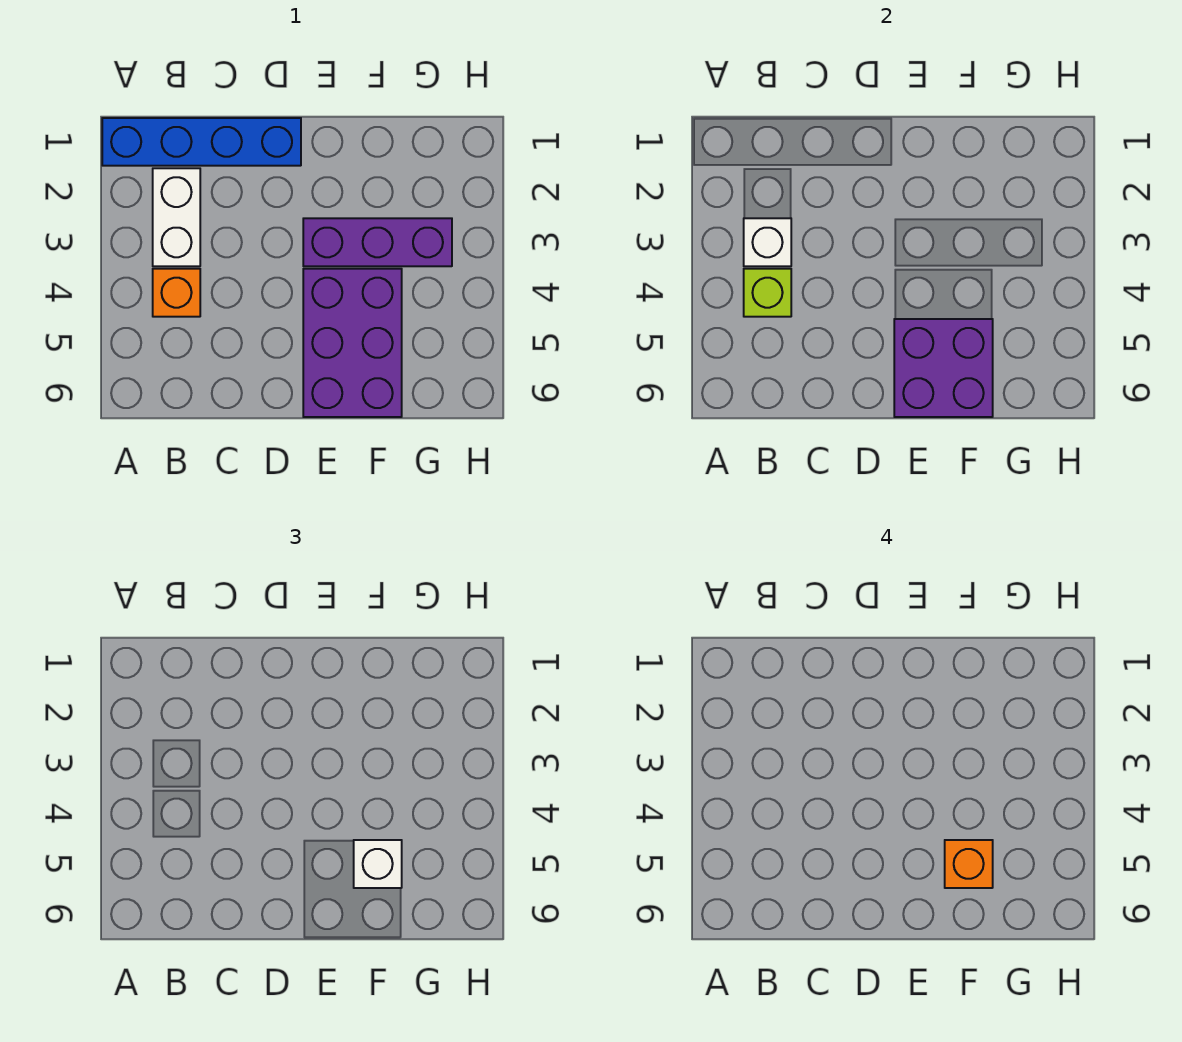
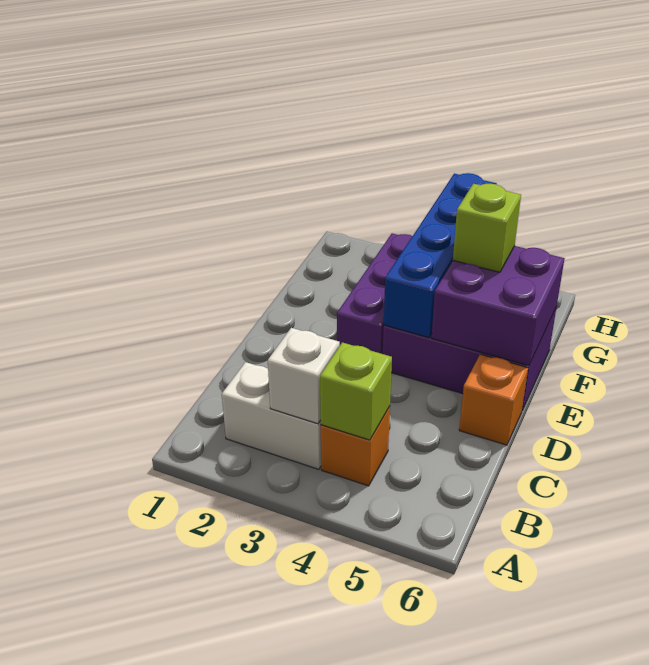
blue 1x4 brick [102,118,301,166] -> blue 1x4 brick moved to [384,173,497,338]
white 1x1 brick [354,840,402,888] -> lime 1x1 brick [453,184,521,272]
orange 1x1 brick [945,840,993,888] -> orange 1x1 brick moved to [459,354,528,445]

